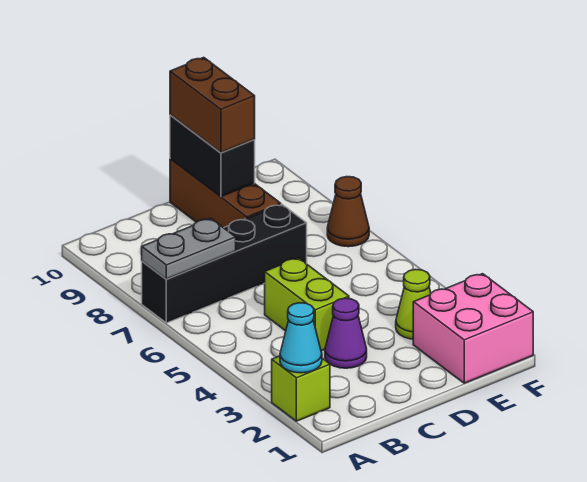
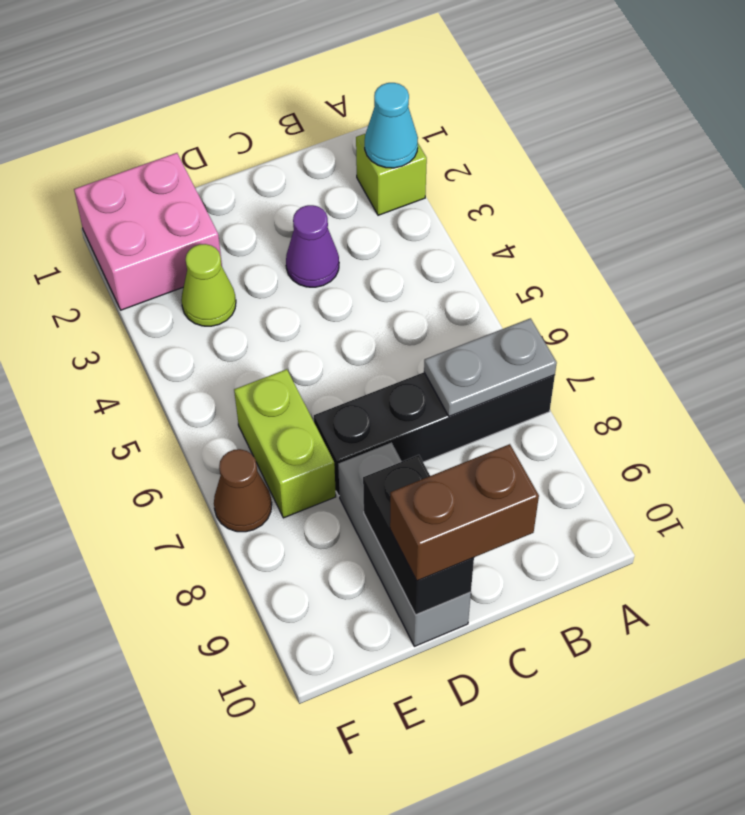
lime 1x2 brick [264,258,349,351] -> lime 1x2 brick moved to [234,369,336,518]
brown 1x3 brick [170,159,281,228] -> grey 1x3 brick [338,442,471,646]
brown 1x2 brick [170,57,255,153] -> brown 1x2 brick turned to [390,444,539,581]

